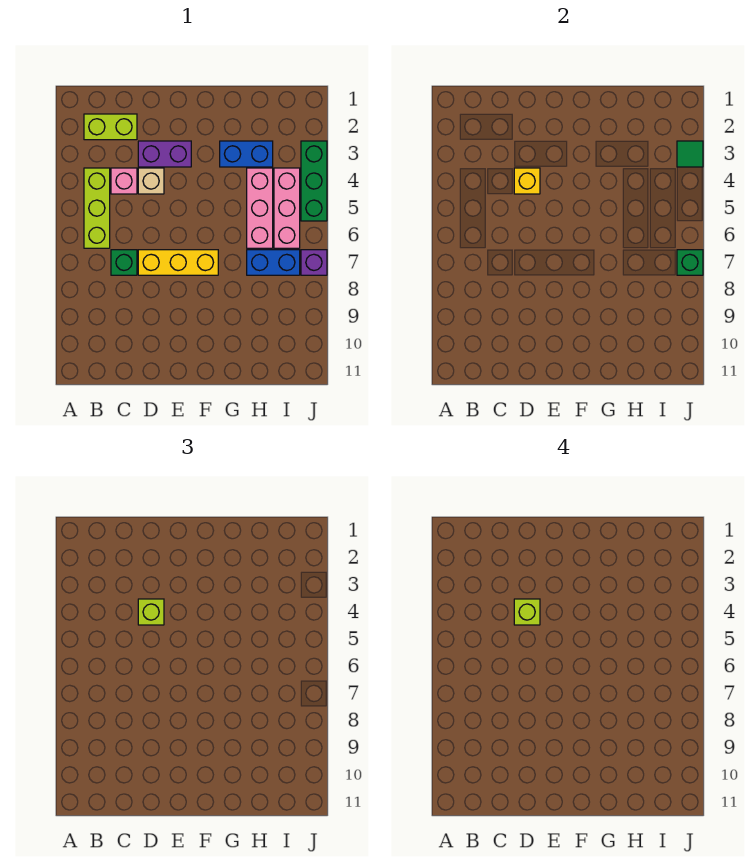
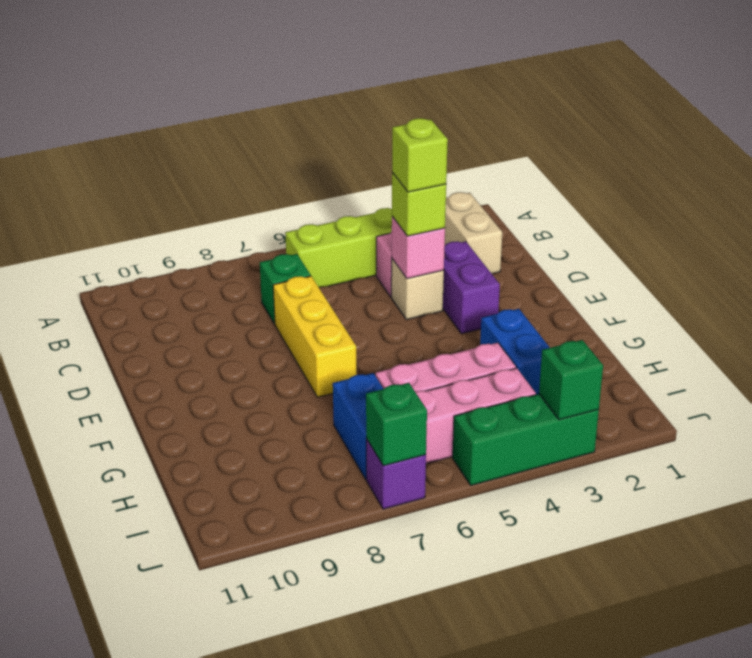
lime 1x2 brick [84,114,137,140] -> tan 1x2 brick [445,192,502,274]
yellow 1x1 brick [514,168,540,194] -> pink 1x1 brick [392,216,445,279]
green 1x1 tile [677,141,703,167] -> green 1x1 brick [539,340,603,420]

